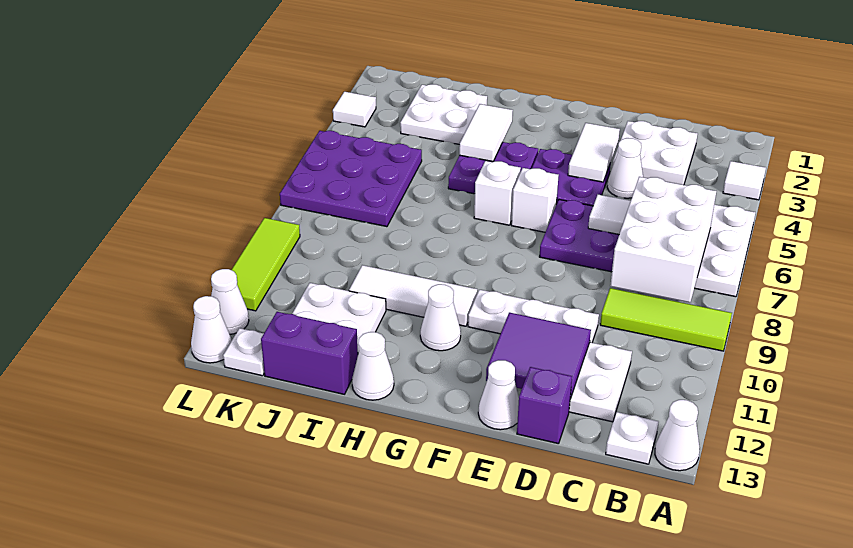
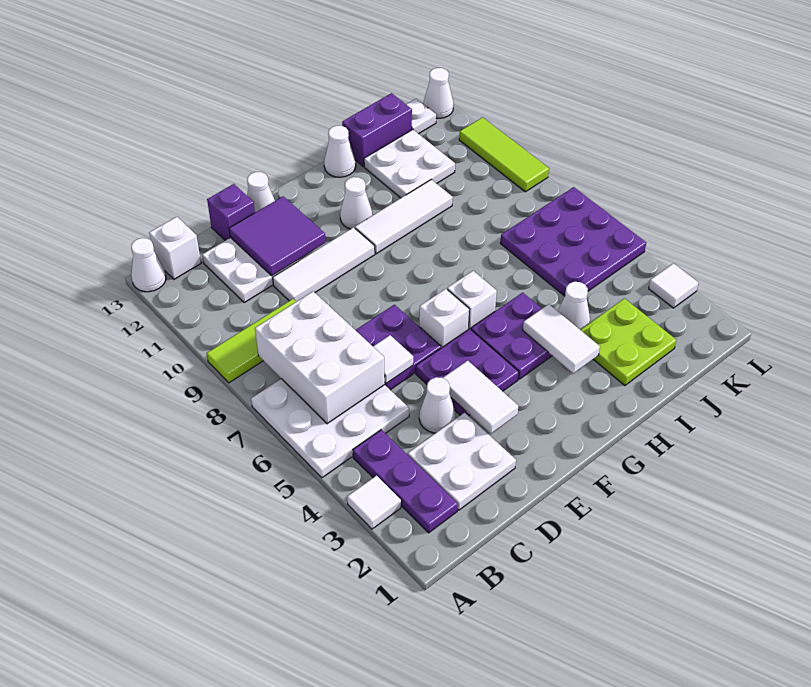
none -> purple 1x3 plate [353,430,458,533]
white 1x1 plate [606,412,659,464] -> white 1x1 brick [149,217,201,279]
white 1x3 plate [468,290,599,343] -> white 1x3 tile [273,227,375,302]
white 2x2 plate [400,84,487,144] -> lime 2x2 plate [581,298,676,386]
white 1x1 cone [211,269,249,334] -> white 1x1 cone moved to [558,282,590,330]

